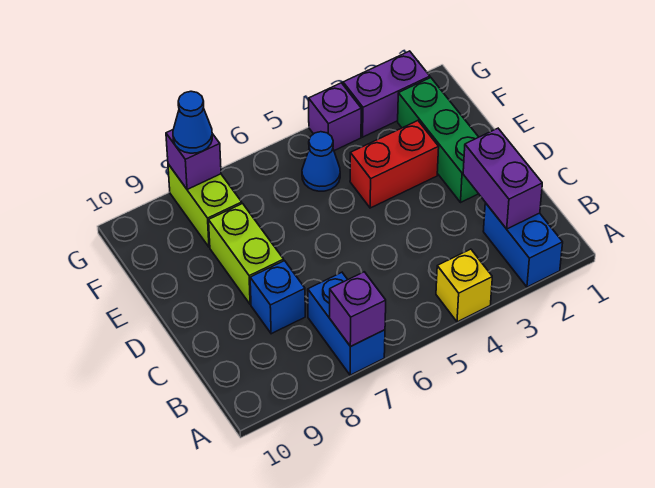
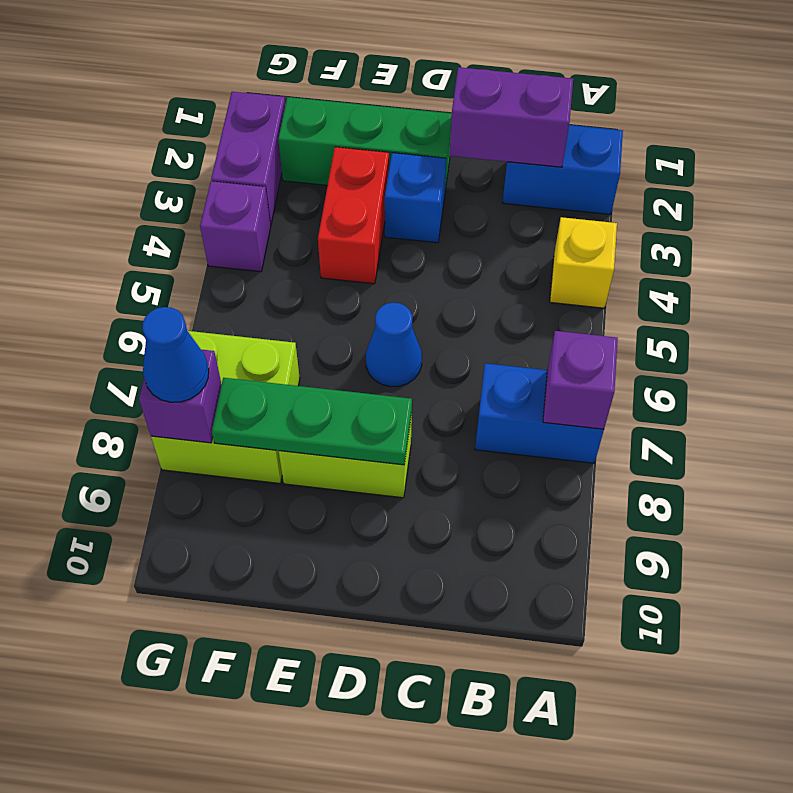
blue 1x1 brick [250,261,305,334] -> blue 1x1 brick moved to [385,153,446,243]
none -> green 1x3 plate [212,378,412,465]
blue 1x1 cone [302,132,340,191] -> blue 1x1 cone moved to [366,303,422,387]
lime 1x2 brick [168,164,242,247] -> lime 2x2 brick [151,331,300,483]

